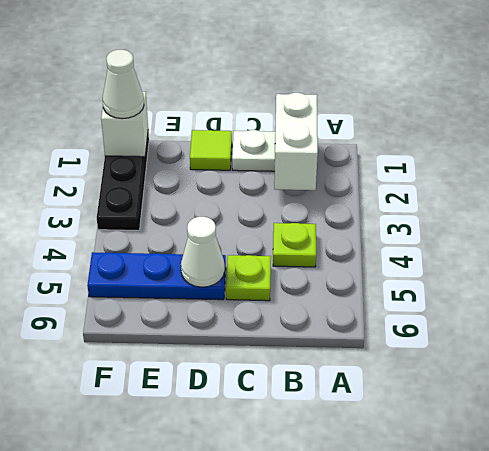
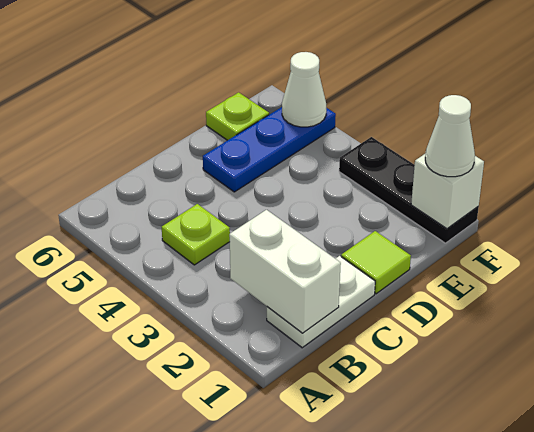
lime 1x1 plate [226,255,271,301] -> lime 1x1 plate moved to [206,92,269,140]
white 1x1 cone [181,217,225,287] -> white 1x1 cone moved to [282,52,326,127]

